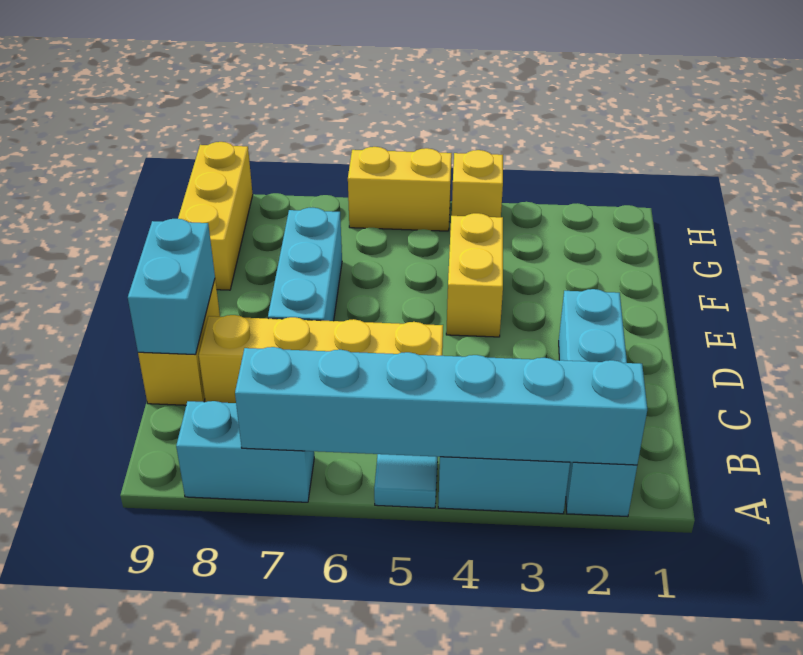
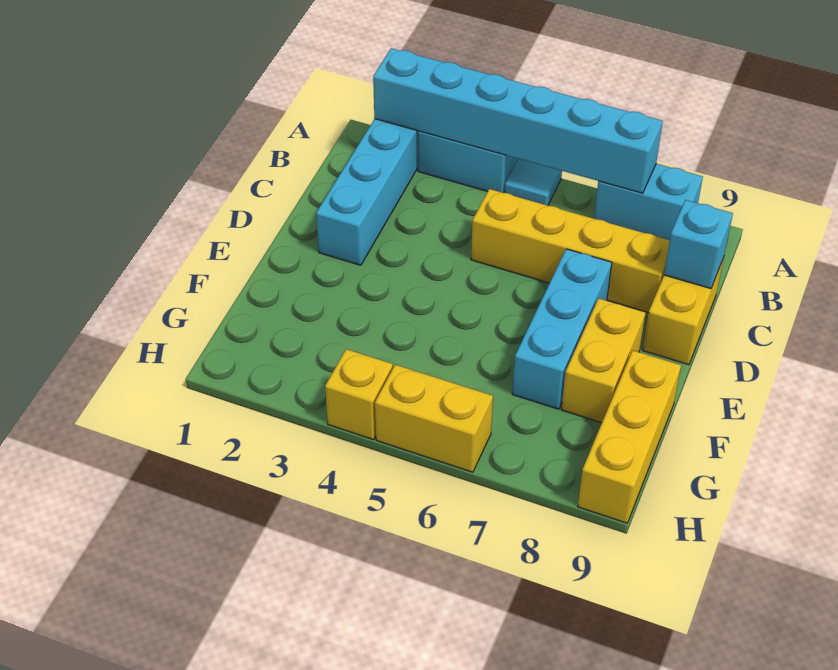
cyan 1x2 brick [128,219,215,354] -> cyan 1x1 brick [664,200,733,288]
yellow 1x2 brick [446,213,503,337] -> yellow 1x2 brick moved to [561,298,646,423]

